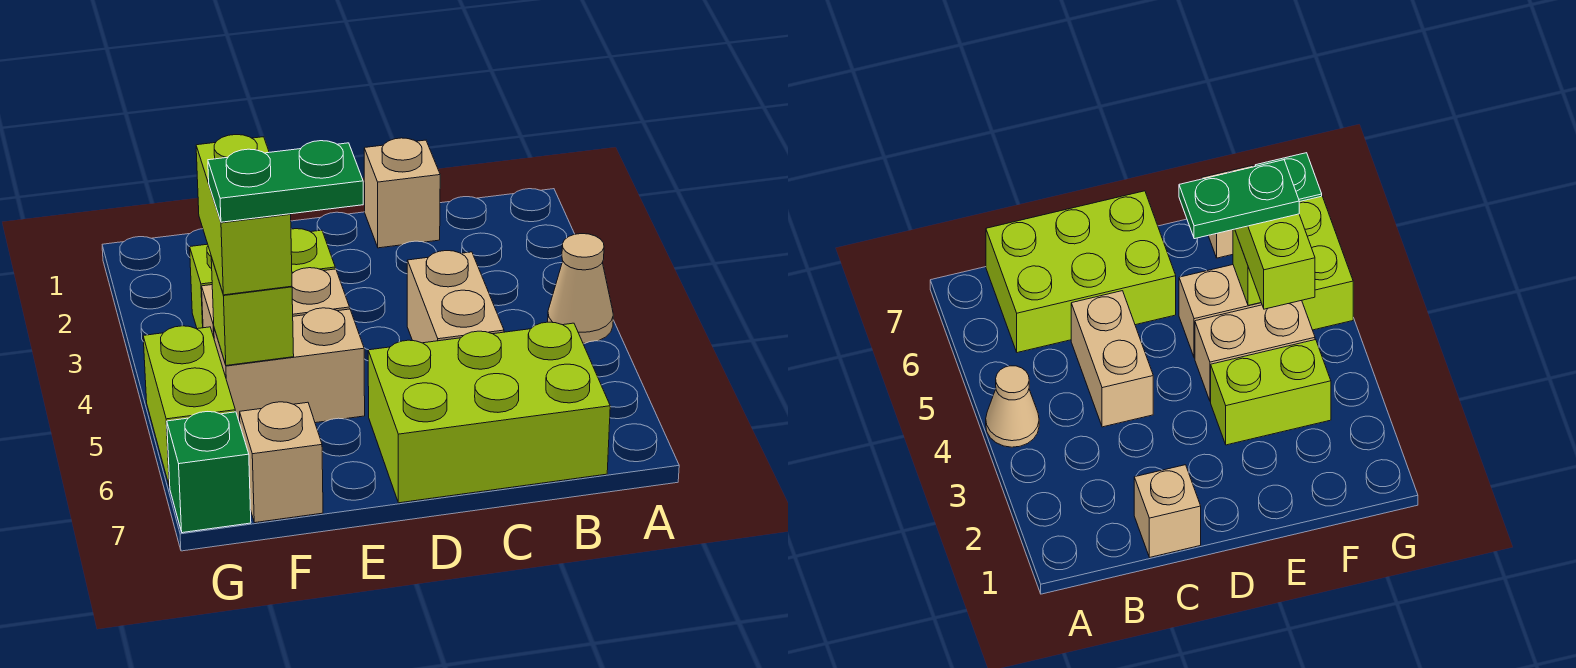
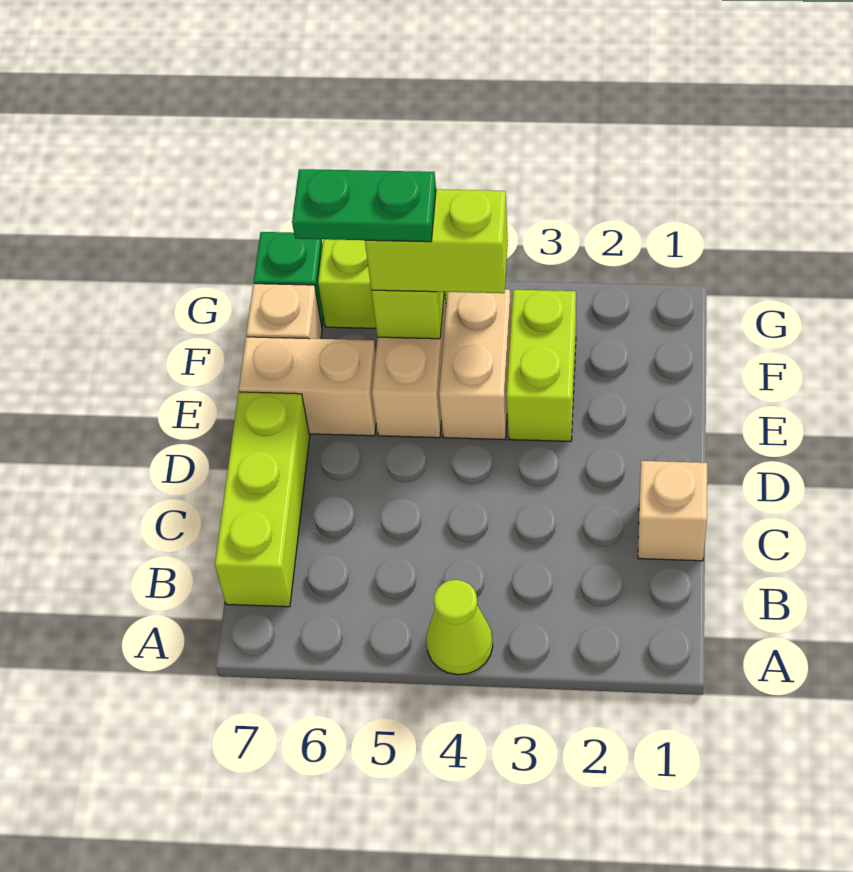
tan 1x1 cone [548,234,613,343] -> lime 1x1 cone [426,580,493,675]
lime 2x3 brick [368,322,610,503] -> lime 1x3 brick [215,392,310,607]
tan 1x2 brick [407,251,504,343] -> tan 1x2 brick moved to [239,337,376,436]
green 1x2 plate [208,141,363,222] -> green 1x2 plate turned to [292,169,436,242]

